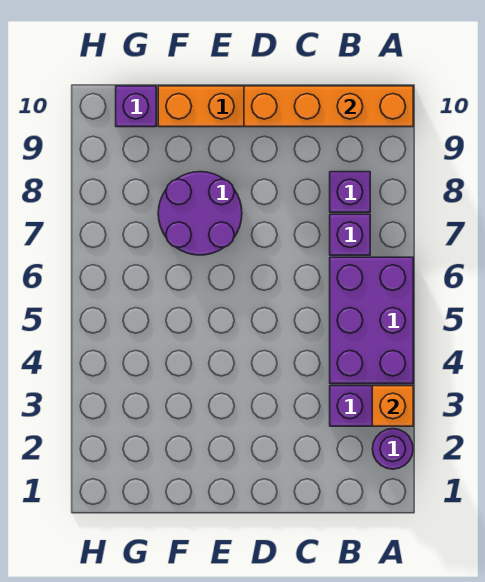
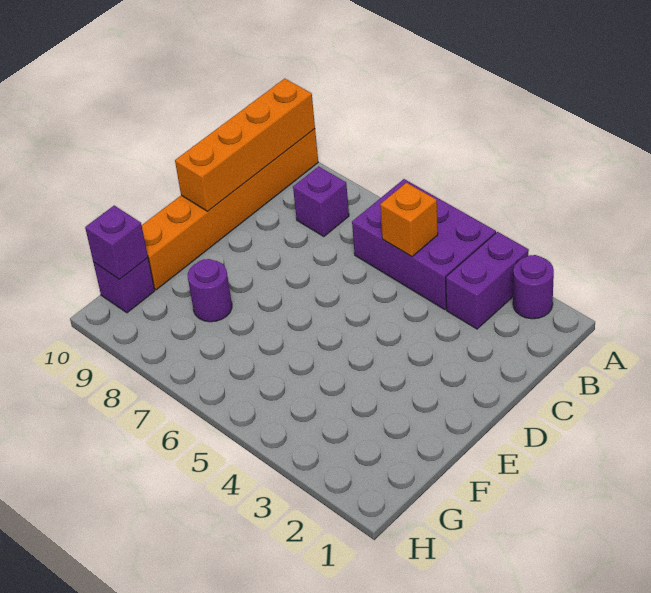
orange 1x1 brick [372,386,413,426] -> orange 1x1 brick moved to [380,183,438,257]
purple 1x1 brick [330,214,370,255] -> purple 1x1 brick moved to [85,206,148,279]
purple 2x2 round brick [158,172,242,255] -> purple 1x1 round brick [188,259,232,322]

